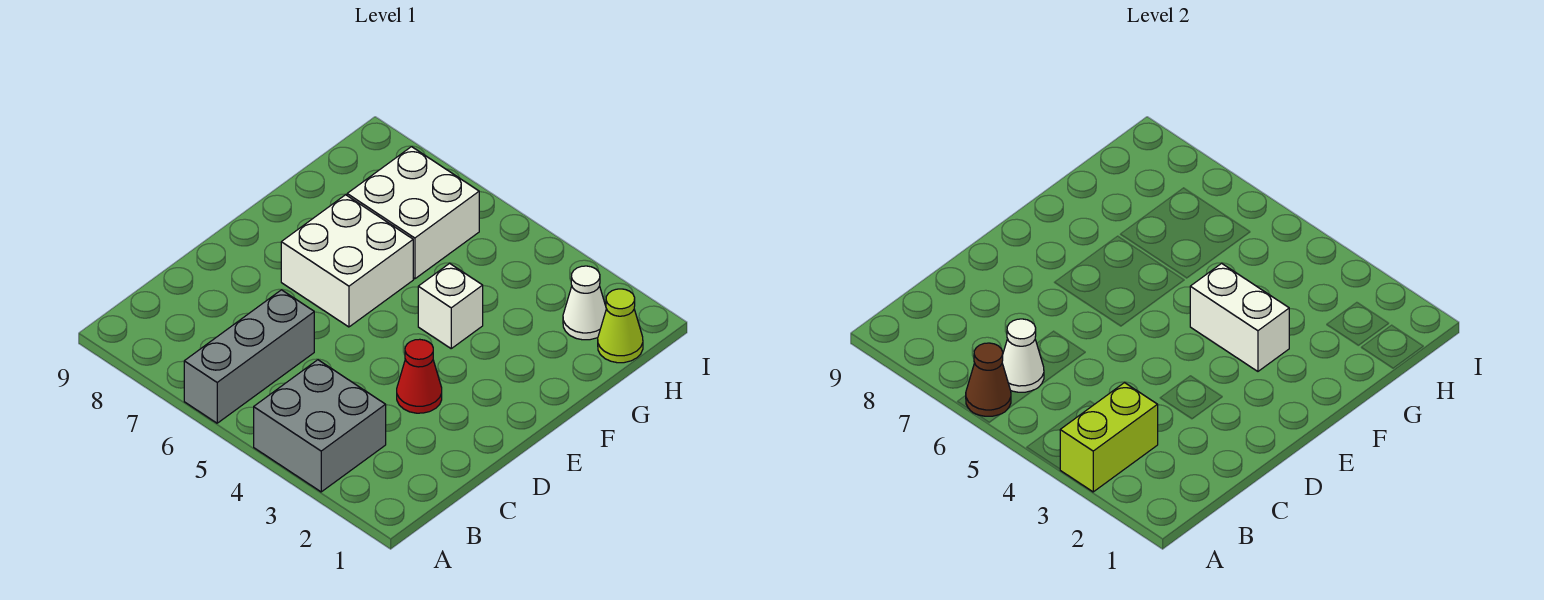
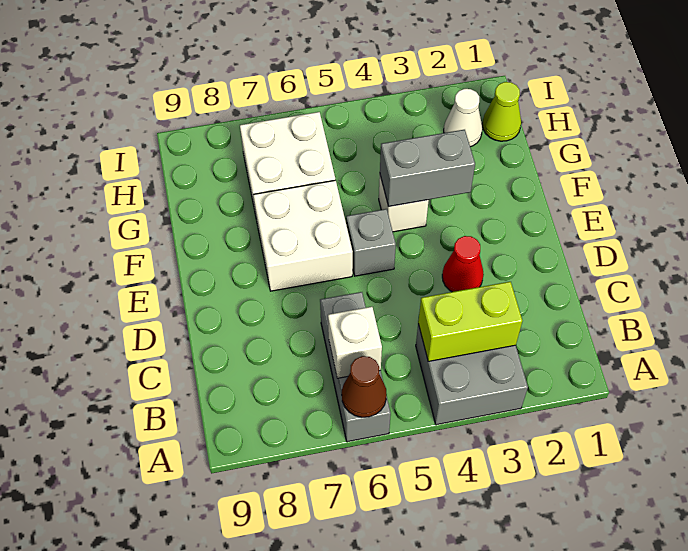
lime 1x2 brick [1060,383,1158,492] -> lime 1x2 brick turned to [418,282,522,361]
white 1x1 cone [1002,319,1044,392] -> white 1x1 brick [328,307,382,378]
none -> grey 1x1 brick [346,209,396,276]
white 1x2 brick [1190,263,1289,371] -> grey 1x2 brick [380,130,475,207]

